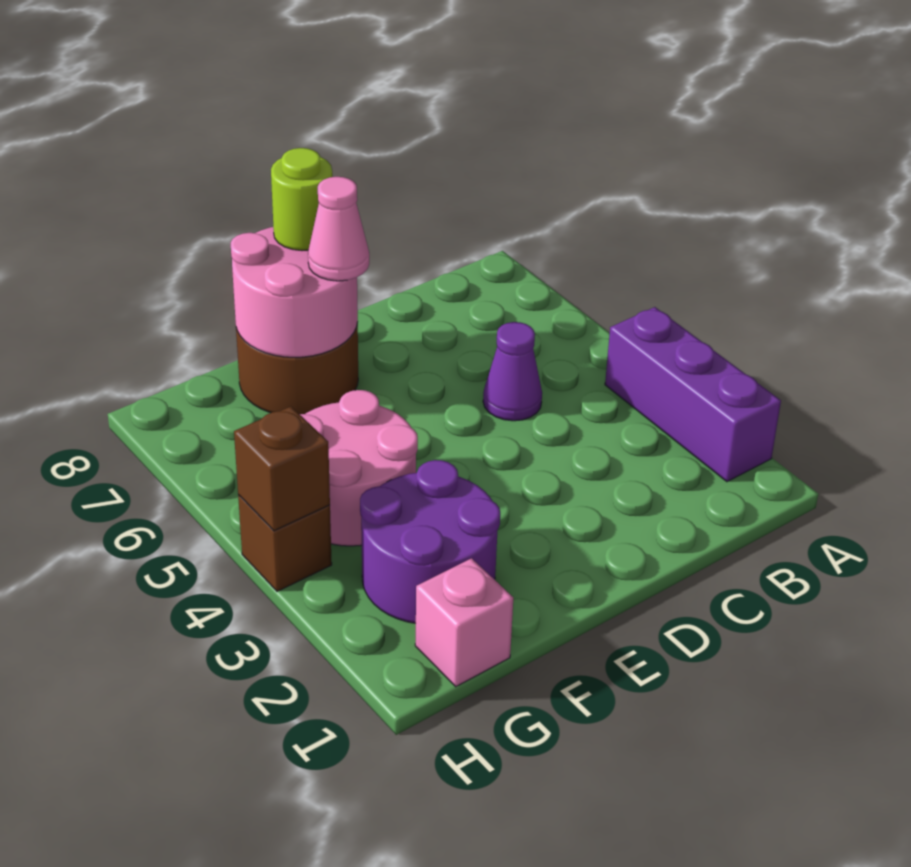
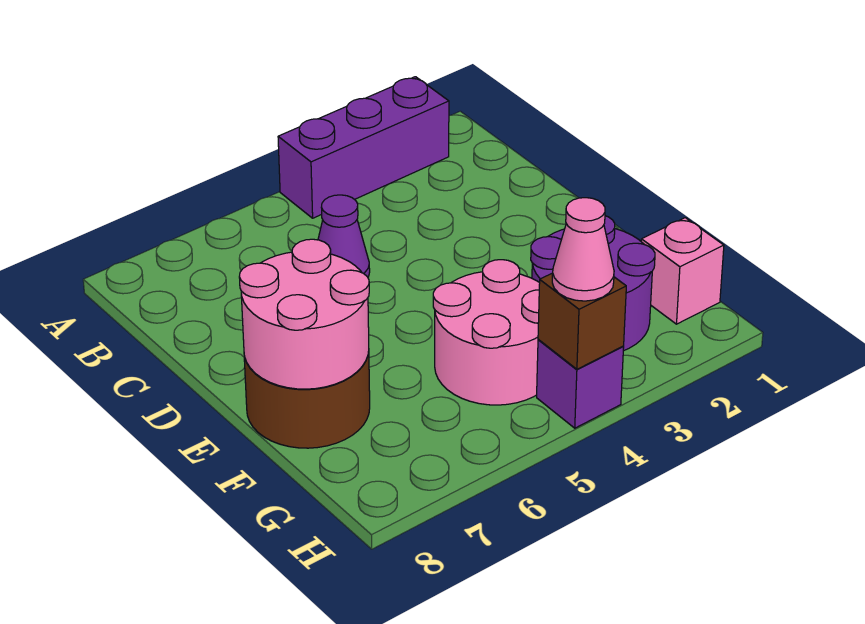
pink 1x1 cone [308,177,369,281] -> pink 1x1 cone moved to [552,198,614,301]
lime 1x1 round brick [271,148,332,251] -> none
brown 1x1 brick [238,495,332,591] -> purple 1x1 brick [537,340,624,428]

